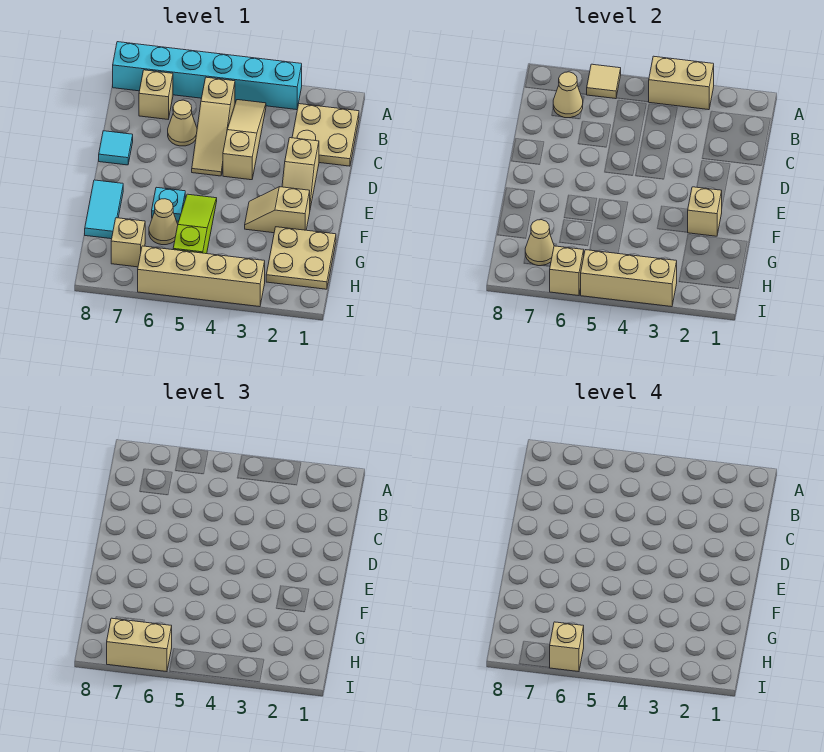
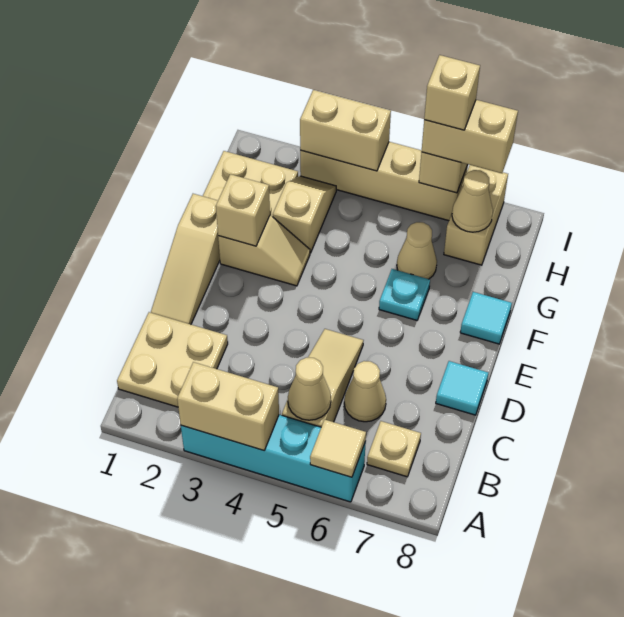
cyan 1x6 brick [113,42,302,110] -> cyan 1x4 brick [181,415,366,502]
tan 1x3 slope [223,100,266,180] -> tan 1x3 slope moved to [151,194,220,324]
tan 1x1 brick [139,70,173,119] -> tan 1x1 plate [367,421,421,477]
tan 1x1 cone [553,72,583,118] -> tan 1x1 cone moved to [288,358,331,420]
tan 1x2 slope [282,138,319,208] -> tan 1x2 slope moved to [273,176,336,253]
lime 1x3 slope [173,194,217,254] -> none
cyan 1x2 tile [85,180,123,239] -> cyan 1x1 tile [460,292,512,344]
tan 1x1 brick [111,218,145,267] -> tan 1x2 brick [444,165,508,265]
tan 1x3 brick [581,250,677,307] -> tan 1x2 brick [300,90,391,171]

